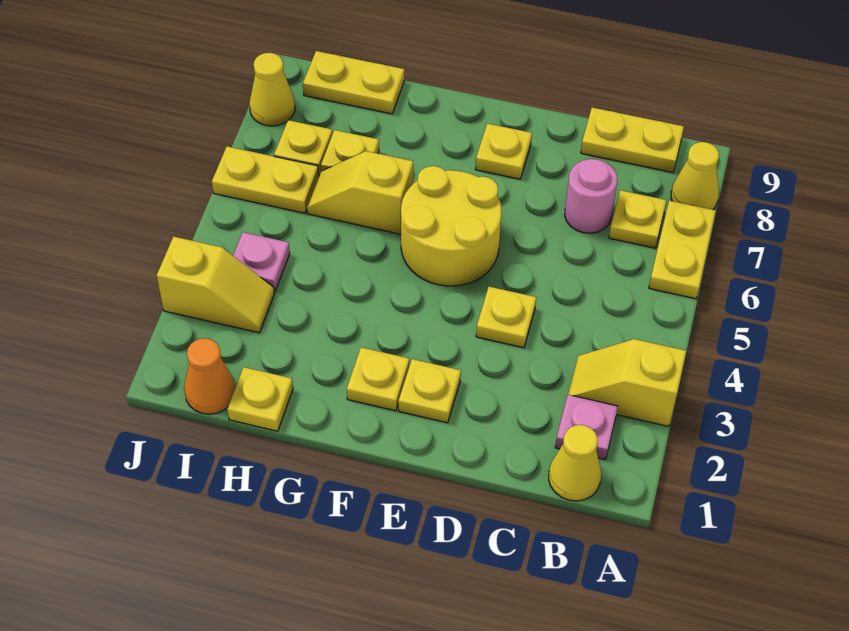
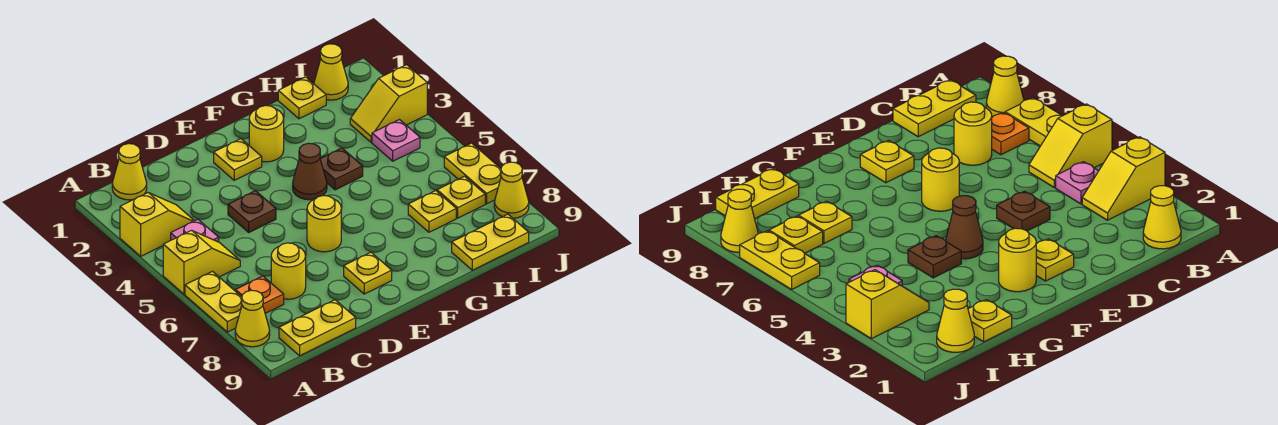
pink 1x1 plate [555,395,618,459] -> pink 1x1 plate moved to [171,219,219,242]
yellow 1x1 plate [609,190,667,248] -> orange 1x1 plate [236,276,284,313]
pink 1x1 round brick [565,159,617,233] -> yellow 1x1 round brick [271,243,306,299]
yellow 1x1 plate [476,287,536,348] -> brown 1x1 plate [228,191,276,232]
yellow 2x2 round brick [401,166,501,286] -> yellow 1x1 round brick [307,196,341,252]
yellow 1x1 plate [347,347,409,411] -> yellow 1x1 round brick [249,106,284,162]
none -> brown 1x1 cone [293,143,327,200]
none -> brown 1x1 plate [320,148,363,190]
yellow 1x2 slope [307,151,413,234] -> yellow 1x2 slope moved to [163,230,240,294]
orange 1x1 cone [184,338,235,414] -> yellow 1x1 cone [314,44,348,100]
yellow 1x2 plate [212,146,319,213] -> yellow 1x2 plate turned to [444,143,501,204]

